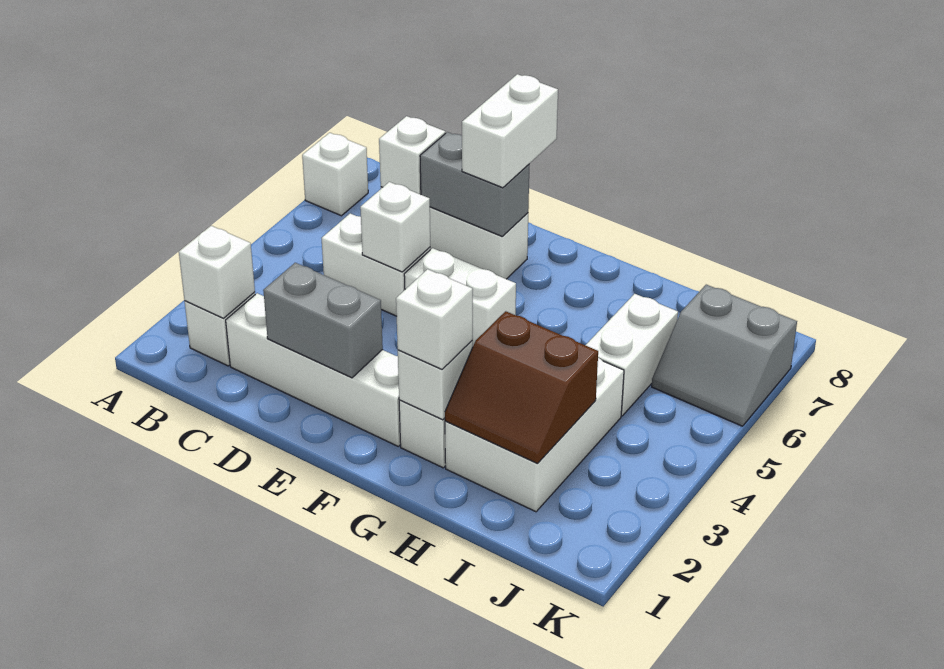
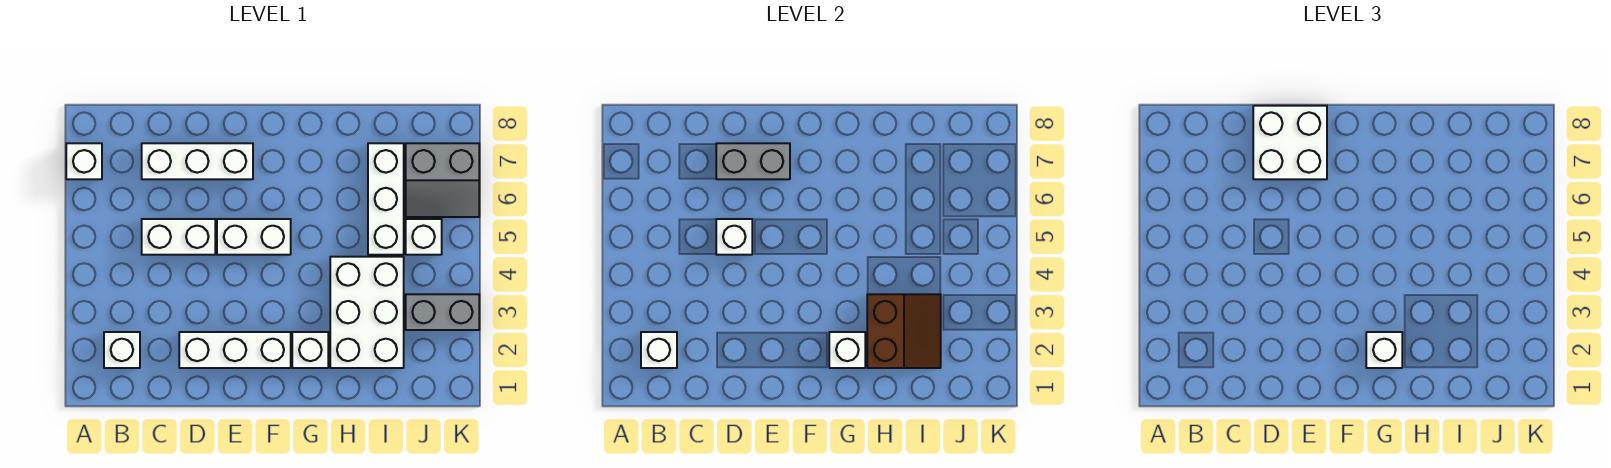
white 1x4 brick [226,293,401,446] -> white 1x3 brick [179,332,291,368]
white 1x1 brick [379,116,445,195] -> white 1x1 brick moved to [406,219,442,255]
grey 1x2 brick [263,263,383,378] -> grey 1x2 brick moved to [406,294,479,330]
white 1x2 brick [462,74,558,188] -> white 2x2 brick [1253,106,1327,179]
brown 2x2 slope [445,311,598,464] -> brown 2x2 slope turned to [867,294,941,368]
white 1x2 brick [586,294,678,416] -> white 1x3 brick [368,143,404,255]

